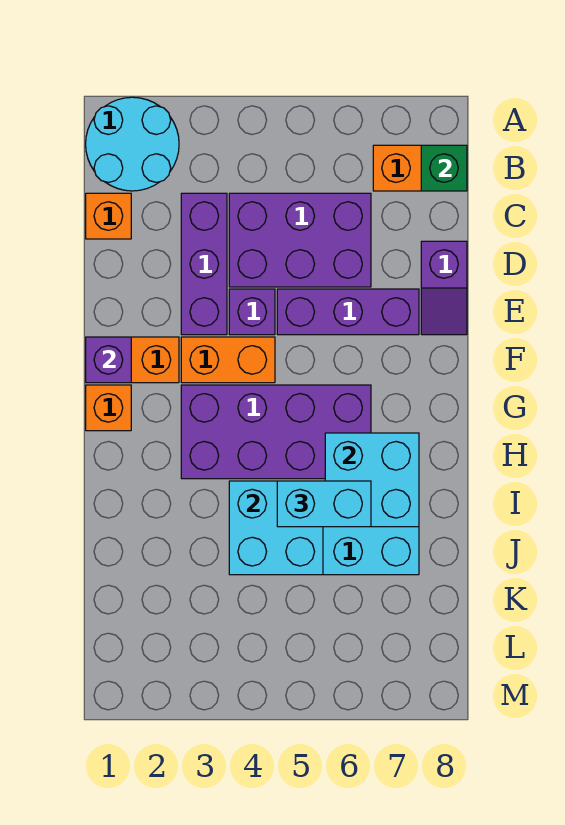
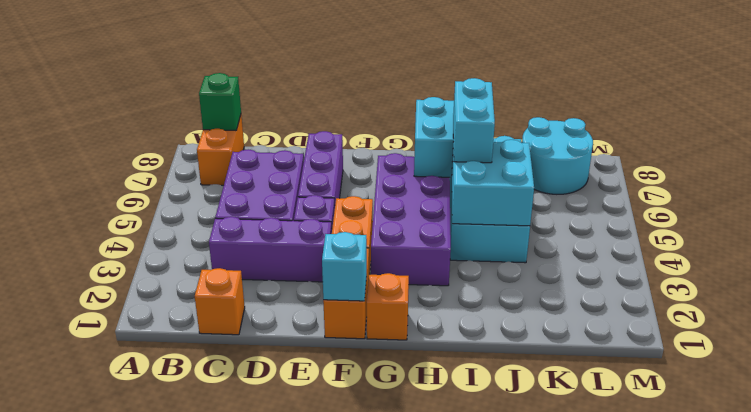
cyan 2x2 round brick [86,97,179,191] -> cyan 2x2 round brick moved to [522,117,593,194]
purple 1x2 slope [421,241,467,335] -> none
purple 1x1 brick [86,337,131,383] -> cyan 1x1 brick [322,232,367,301]

